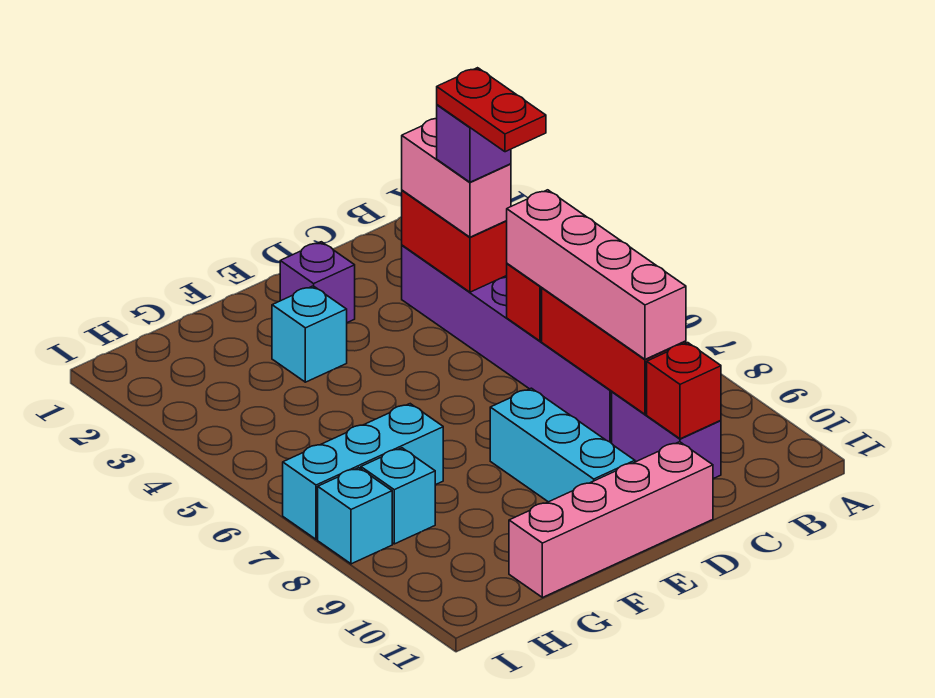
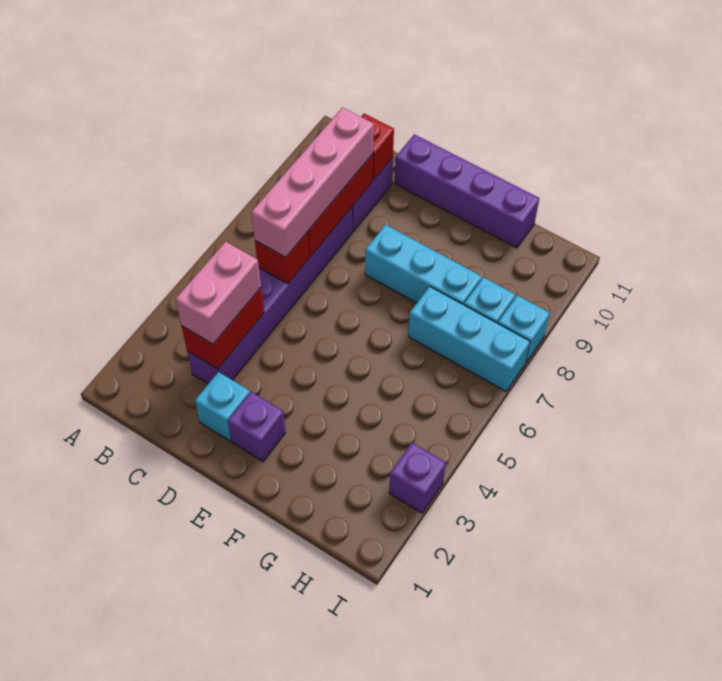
purple 1x1 brick [437,105,511,182] -> purple 1x1 brick moved to [389,443,446,513]
red 1x2 plate [437,68,546,152] -> none
pink 1x4 brick [509,442,713,598] -> purple 1x4 brick [395,134,539,248]
cyan 1x3 brick [490,388,635,502] -> cyan 1x3 brick turned to [365,225,482,305]
cyan 1x1 brick [272,286,347,382] -> cyan 1x1 brick moved to [195,372,250,441]

